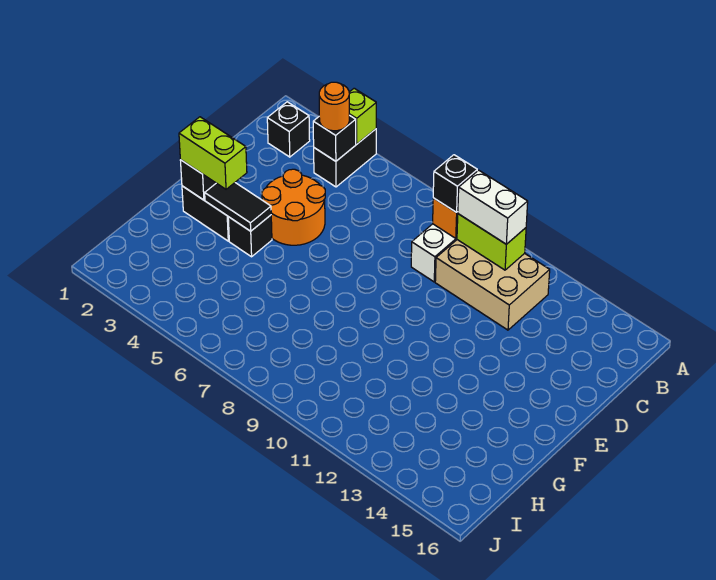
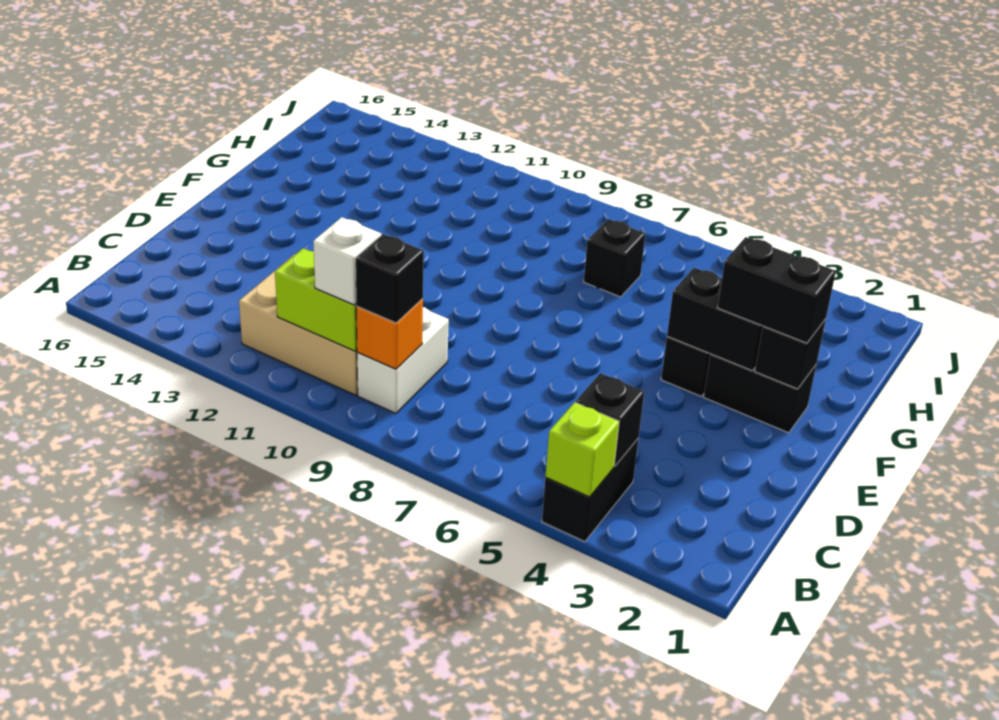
black 1x1 brick [267,102,310,157] -> black 1x1 brick moved to [584,219,645,297]
orange 1x1 round brick [319,82,349,131] -> none
white 1x2 brick [458,170,528,244] -> white 1x1 brick [313,217,381,305]
orange 2x2 round brick [262,169,325,245] -> none
lime 1x2 brick [179,117,247,189] -> black 1x2 brick [717,237,836,343]
black 1x2 tile [205,183,271,231] -> black 1x2 brick [667,268,763,371]

